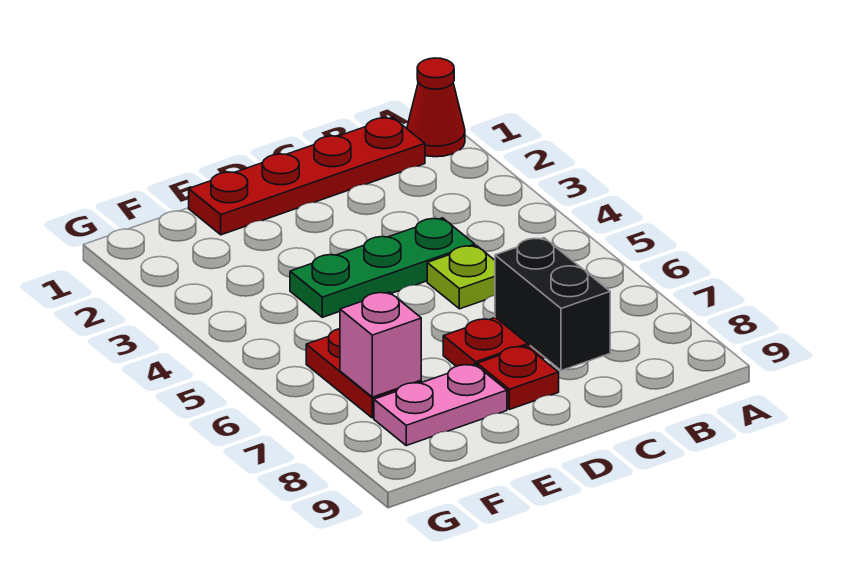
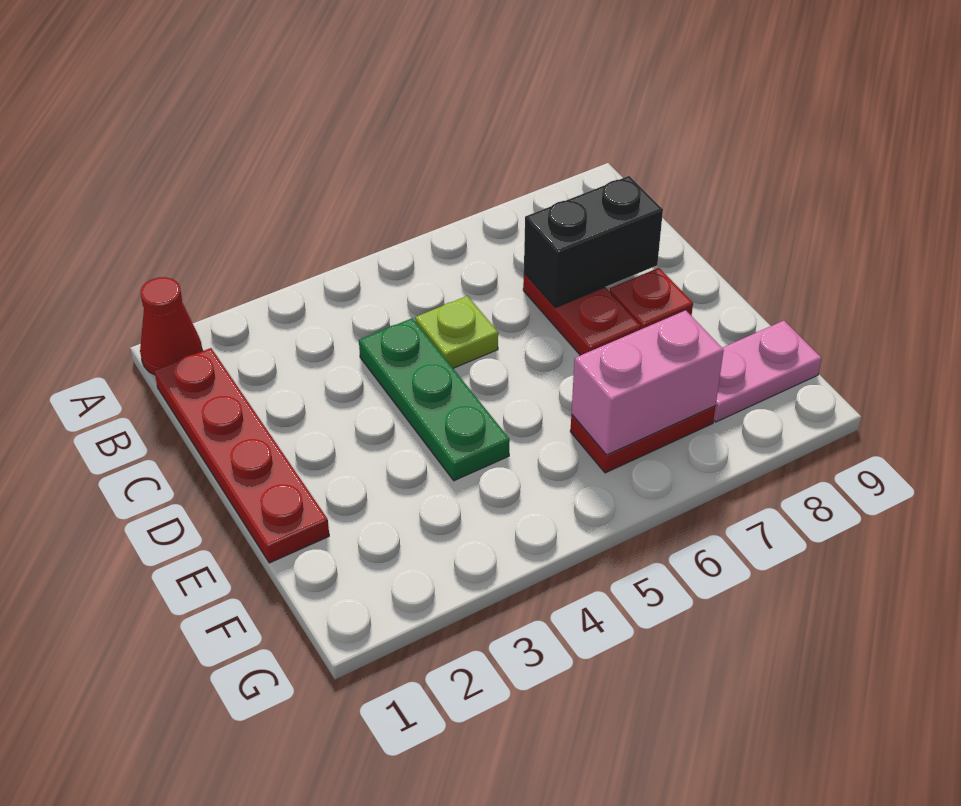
pink 1x2 plate [374,364,507,446] -> pink 1x2 plate turned to [714,321,822,422]
pink 1x1 brick [340,292,421,397] -> pink 1x2 brick [571,310,724,455]

